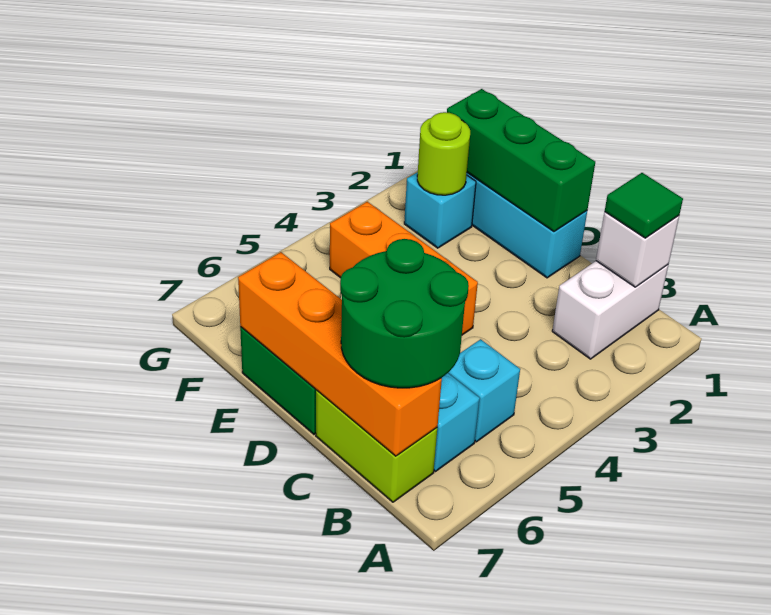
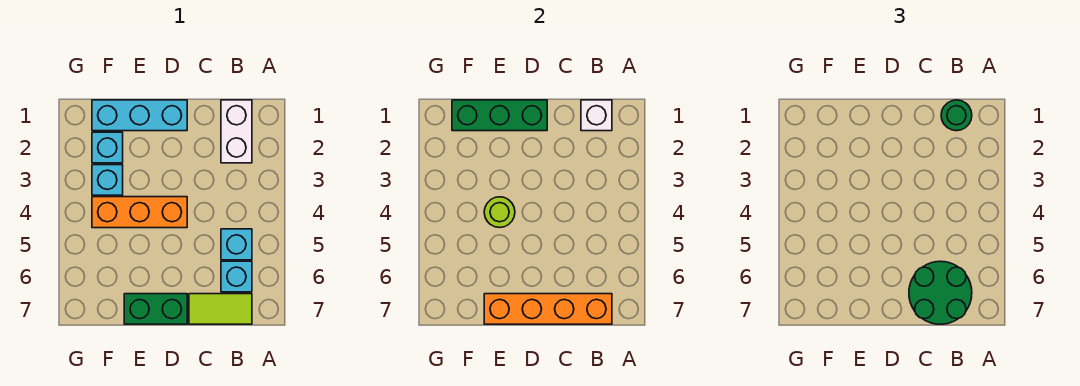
green 1x1 tile [605,173,683,238] -> green 1x1 round brick [941,100,972,131]
lime 1x2 brick [316,390,437,502] -> lime 1x2 tile [189,294,252,324]
lime 1x1 round brick [417,112,470,195] -> lime 1x1 round brick moved to [484,197,515,228]
none -> cyan 1x1 brick [92,165,123,195]

